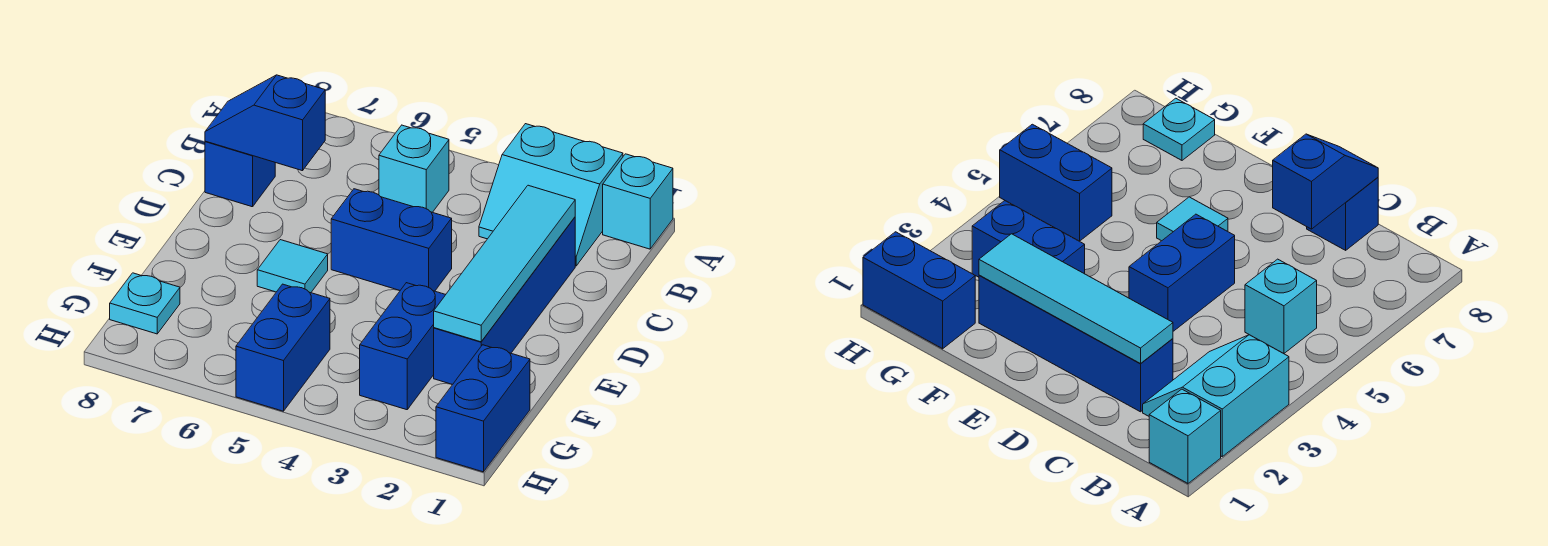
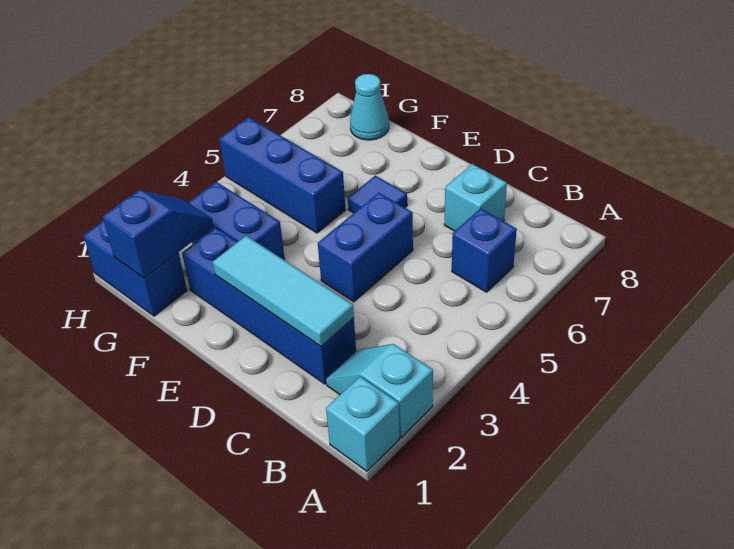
cyan 2x2 slope [479,124,623,266] -> cyan 1x2 slope [326,344,433,437]
cyan 1x1 brick [379,125,449,212] -> cyan 1x1 brick moved to [444,164,507,231]
cyan 1x4 tile [434,185,575,342] -> cyan 1x3 tile [213,236,354,346]
blue 1x2 slope [205,75,325,171] -> blue 1x2 slope moved to [103,190,213,278]
blue 1x1 brick [205,141,275,207] -> blue 1x1 brick moved to [452,209,517,292]
cyan 1x1 tile [257,240,328,293] -> blue 1x1 tile [348,176,407,213]
blue 1x2 brick [236,284,330,411] -> blue 1x3 brick [219,117,345,233]
cyan 1x1 plate [110,273,180,334] -> cyan 1x1 cone [350,74,389,140]

